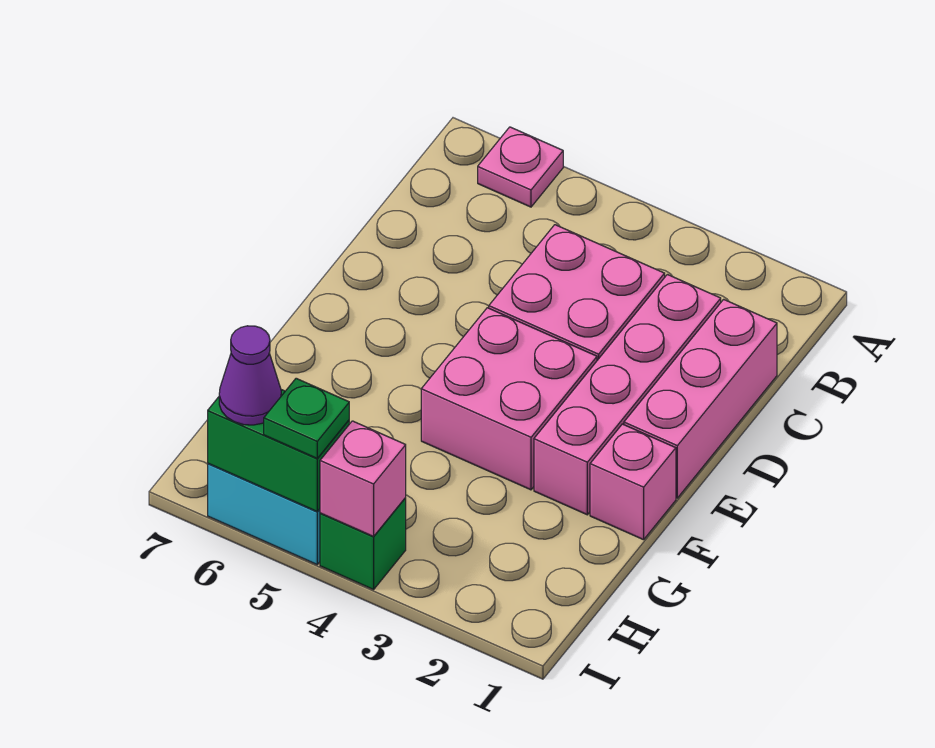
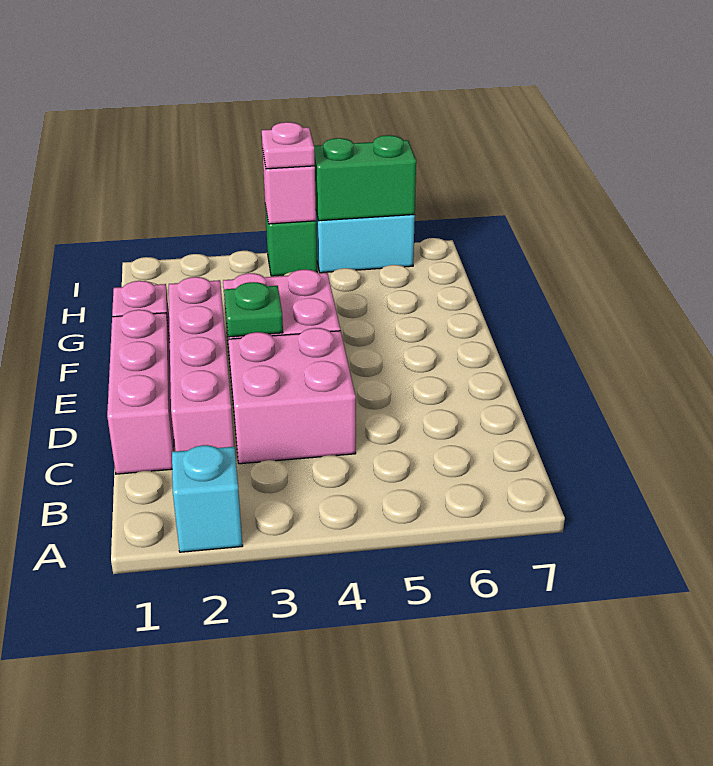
none -> cyan 1x1 brick [172,445,243,552]
pink 1x1 plate [478,127,563,207] -> pink 1x1 plate moved to [262,122,315,169]
green 1x1 plate [264,378,349,458] -> green 1x1 plate moved to [224,282,283,337]
purple 1x1 cone [219,326,281,425] -> none

